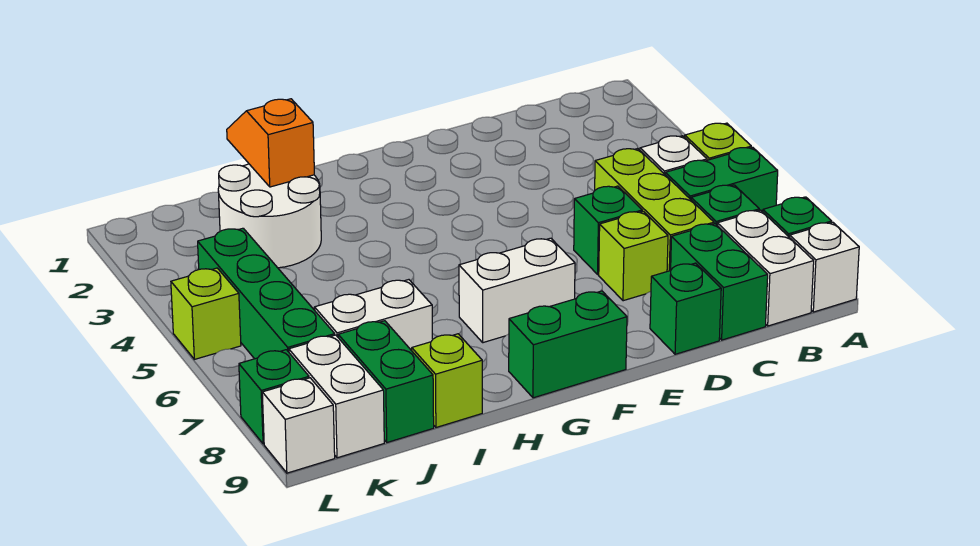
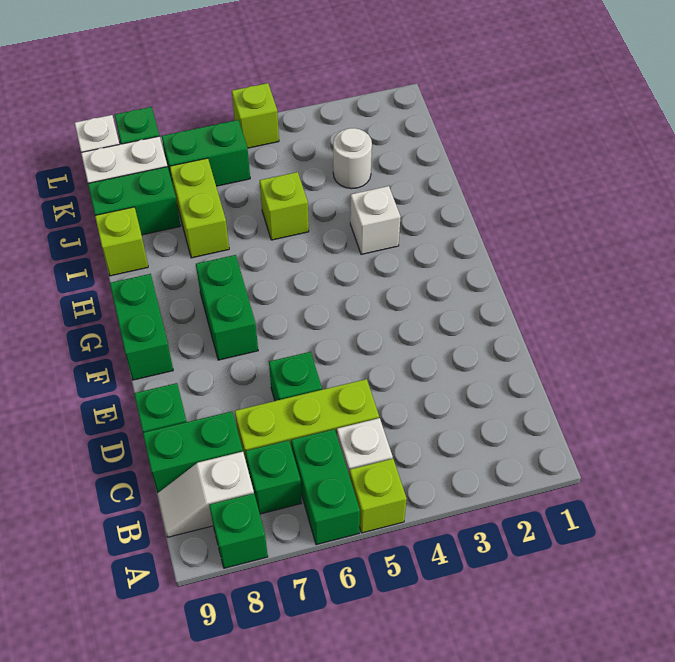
white 1x1 brick [790,222,859,312] -> white 1x1 brick moved to [350,186,400,254]
white 1x2 brick [717,210,814,326] -> white 1x2 slope [158,452,254,537]
lime 1x1 brick [599,211,668,301] -> lime 1x1 brick moved to [260,172,309,240]
white 1x2 brick [459,238,575,343] -> green 1x2 brick [196,255,258,360]
orange 1x2 slope [227,99,314,187] -> none
white 2x2 round brick [218,164,321,268] -> white 1x1 round brick [333,128,372,189]
white 1x2 brick [314,280,433,351] -> lime 1x2 brick [170,158,229,258]
green 1x4 brick [198,228,335,359] -> green 1x2 brick [162,120,250,186]

